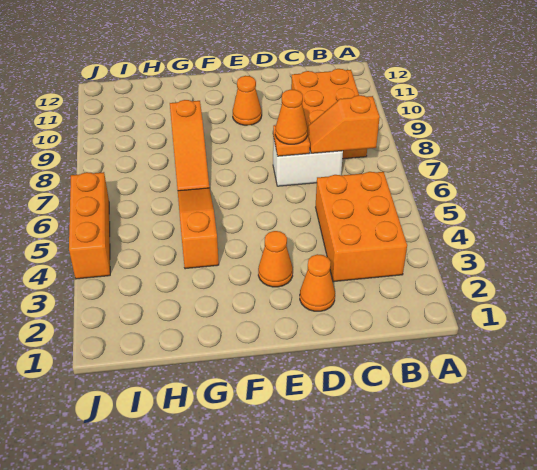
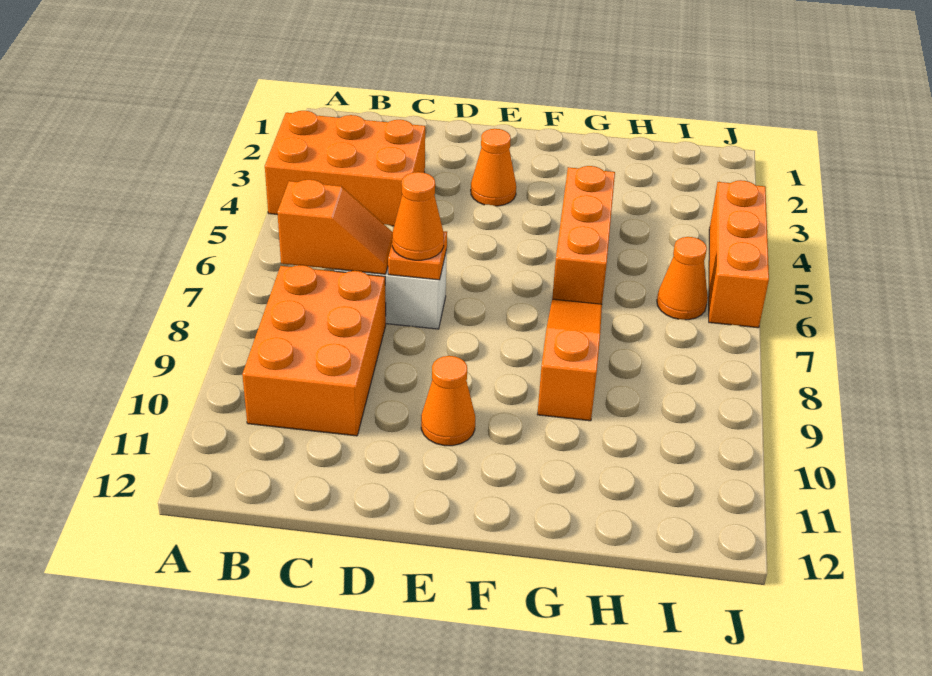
orange 2x3 brick [316,172,407,282] -> orange 2x3 brick turned to [265,111,425,226]
orange 1x1 cone [300,254,335,311] -> orange 1x1 cone moved to [657,237,708,320]
orange 1x3 slope [178,188,219,269] -> orange 1x3 brick [552,166,615,304]

